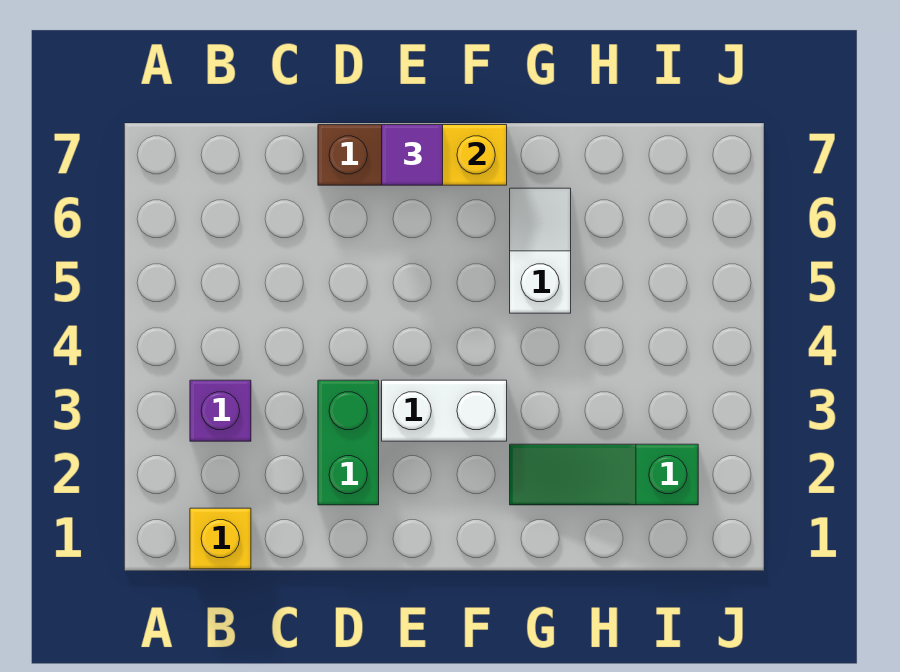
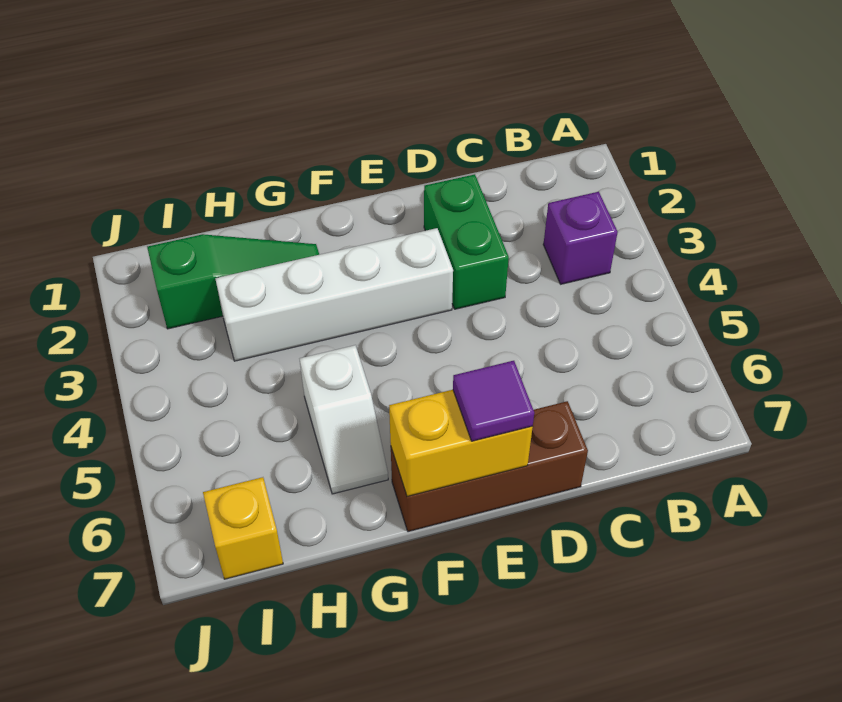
yellow 1x1 brick [190,508,251,569] -> yellow 1x1 brick moved to [203,477,283,579]
white 1x2 brick [382,380,507,441] -> white 1x4 brick [215,228,453,361]

